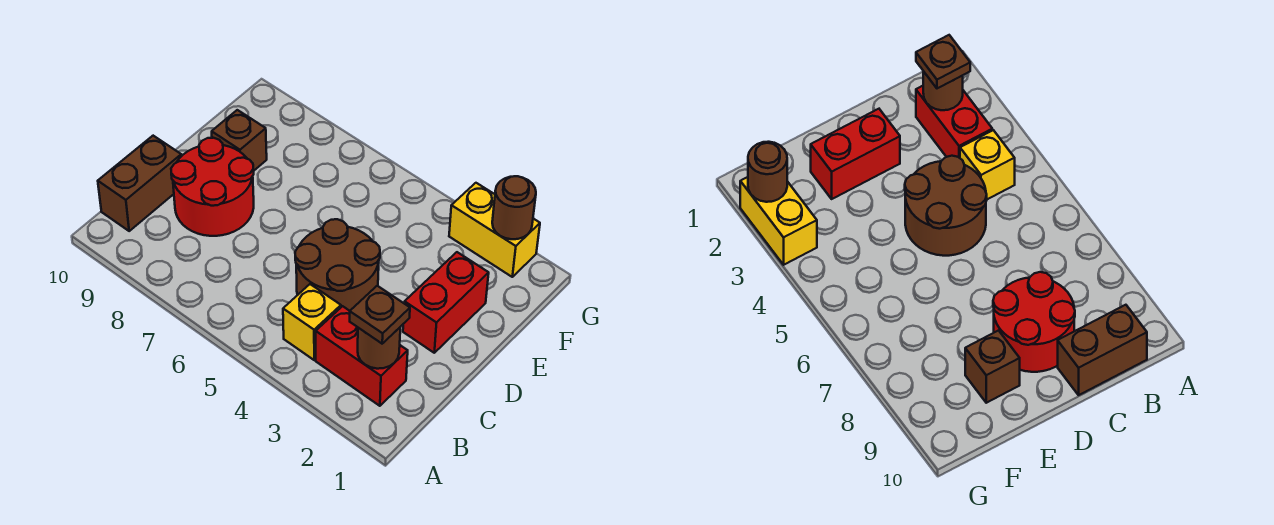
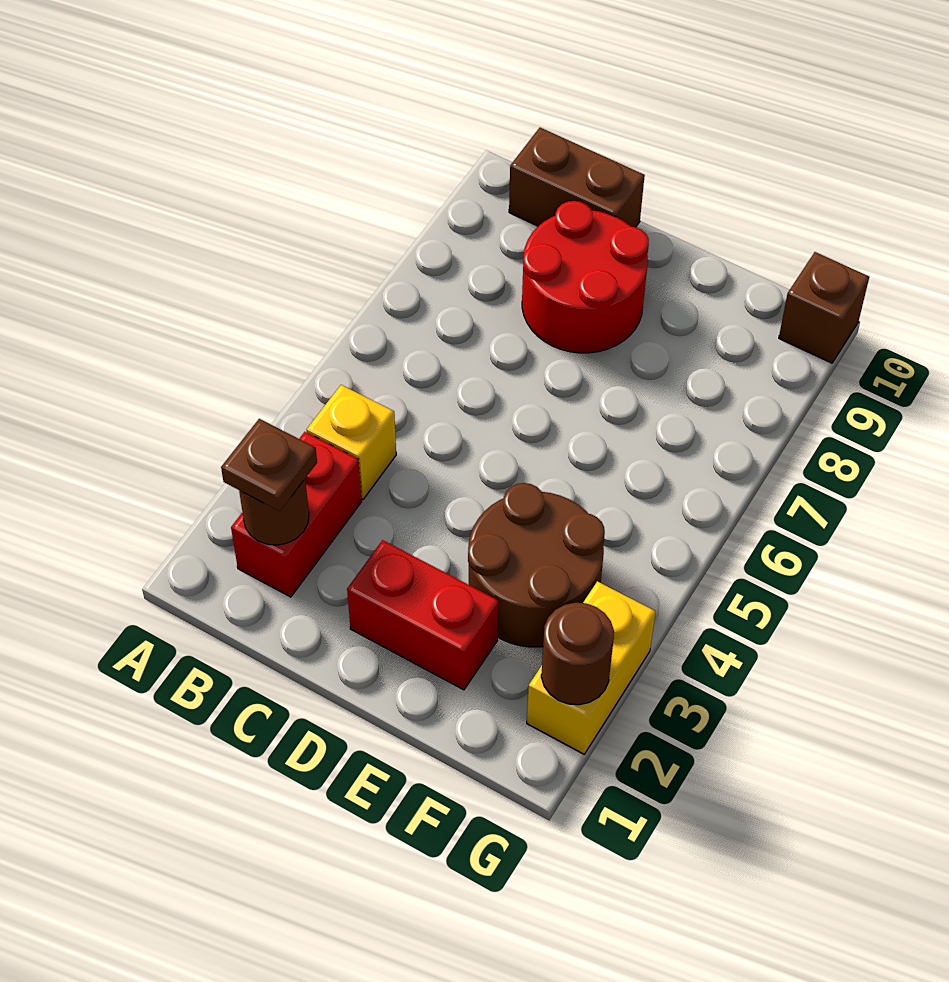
brown 2x2 round brick [295,219,380,311] -> brown 2x2 round brick moved to [468,483,605,647]
brown 1x1 brick [212,110,267,170] -> brown 1x1 brick moved to [779,252,869,363]

